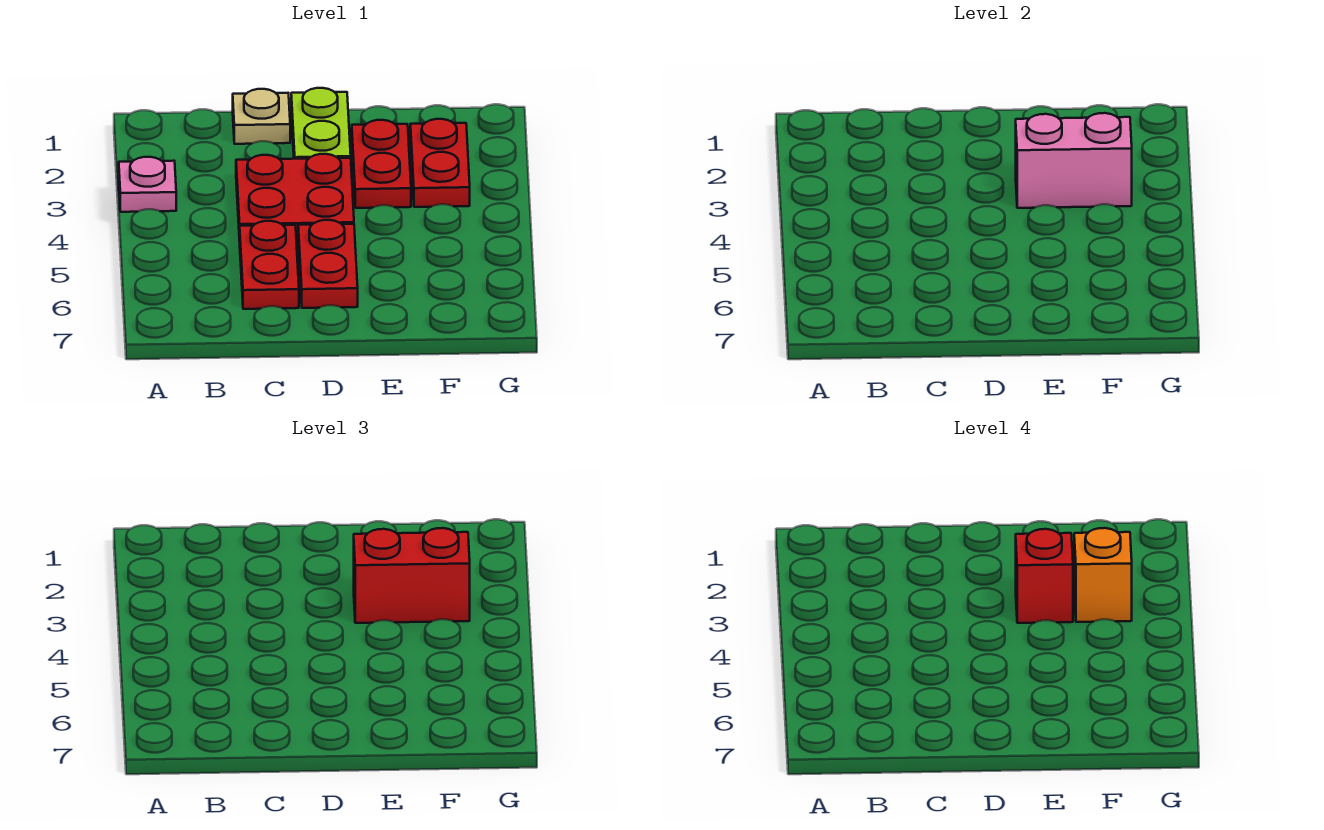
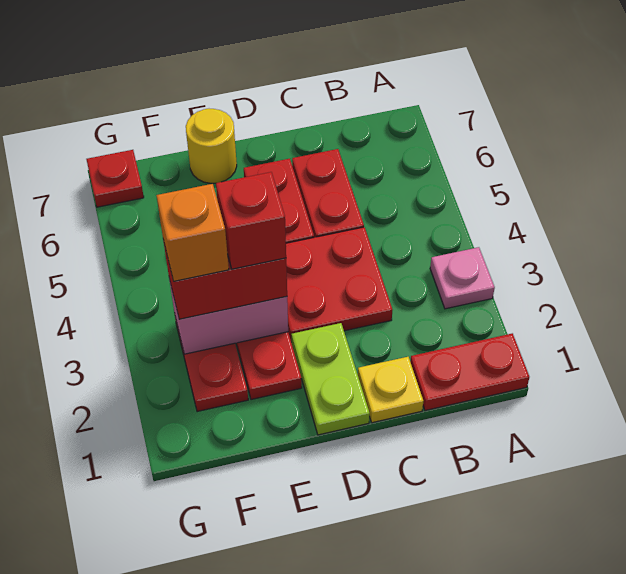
none -> red 1x2 plate [410,333,529,411]
tan 1x1 plate [233,89,290,144] -> yellow 1x1 plate [358,357,423,423]
none -> yellow 1x1 round brick [186,109,237,183]
none -> red 1x1 plate [86,150,144,207]

